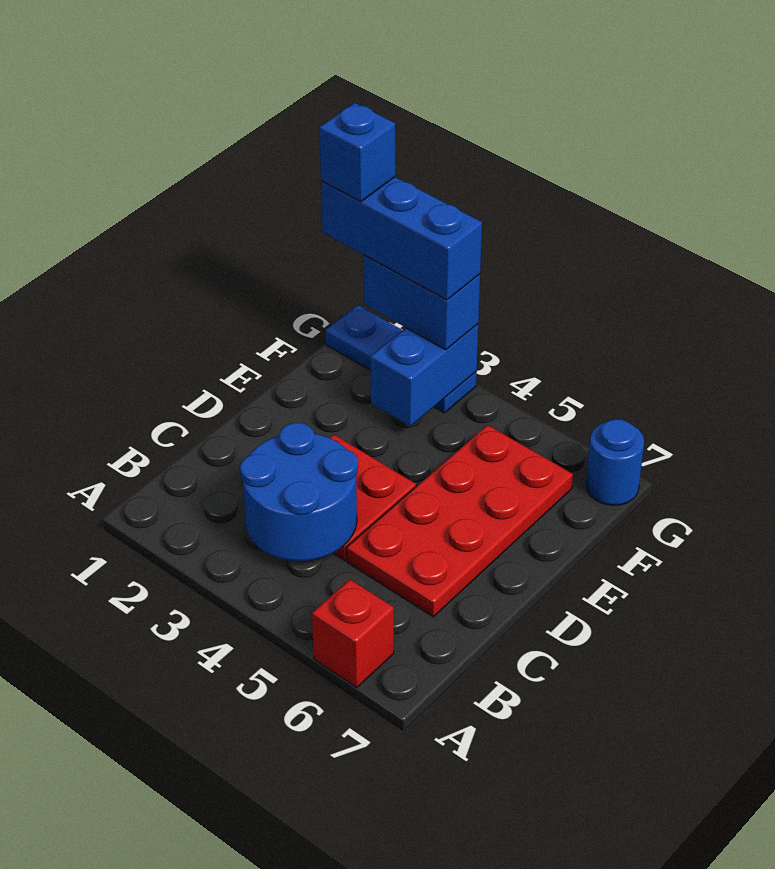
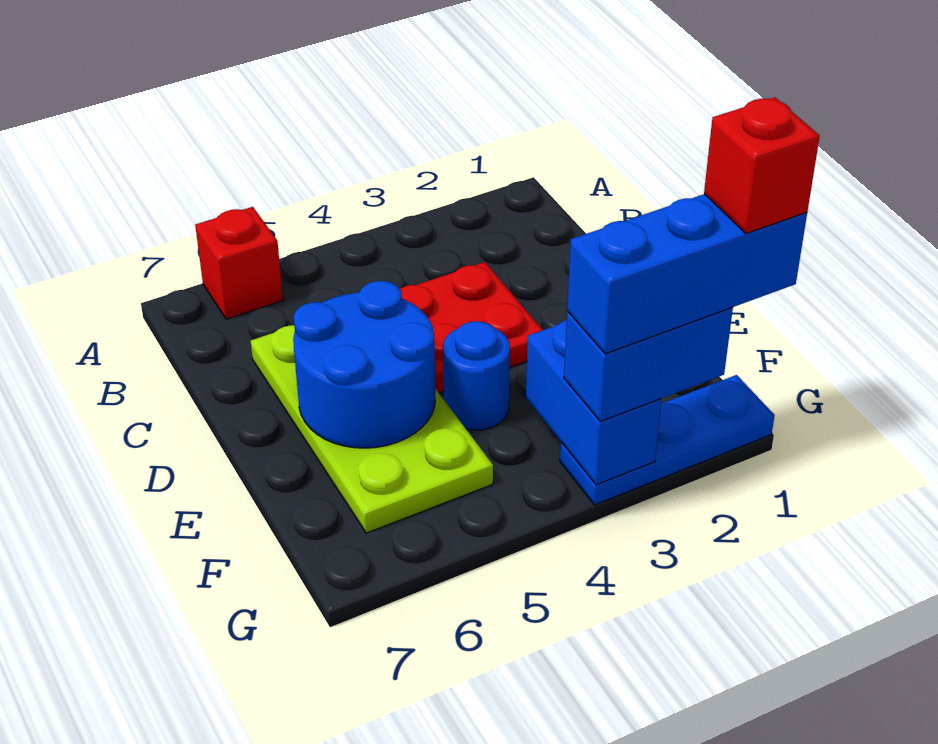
blue 2x2 round brick [240,423,358,561] -> blue 2x2 round brick moved to [293,281,435,448]
red 2x4 plate [346,425,573,617] -> lime 2x4 plate [251,325,493,533]
blue 1x1 brick [319,103,395,202] -> red 1x1 brick [704,97,820,233]
blue 1x1 round brick [586,419,644,505] -> blue 1x1 round brick moved to [443,321,510,430]

